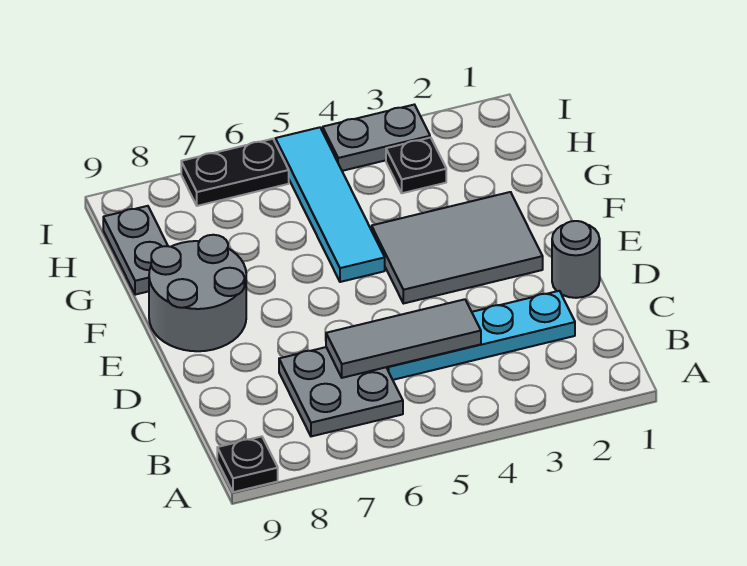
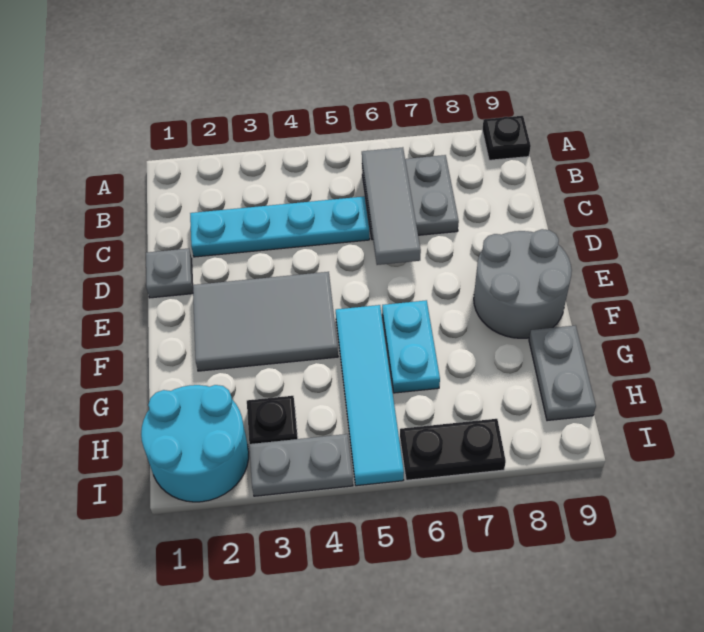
grey 1x3 tile [326,299,481,378] -> grey 1x3 tile turned to [362,147,421,265]
grey 1x1 round brick [552,221,600,298] -> grey 1x1 plate [146,248,193,298]
none -> cyan 1x2 plate [382,300,440,393]
none -> cyan 2x2 round brick [141,385,249,502]

